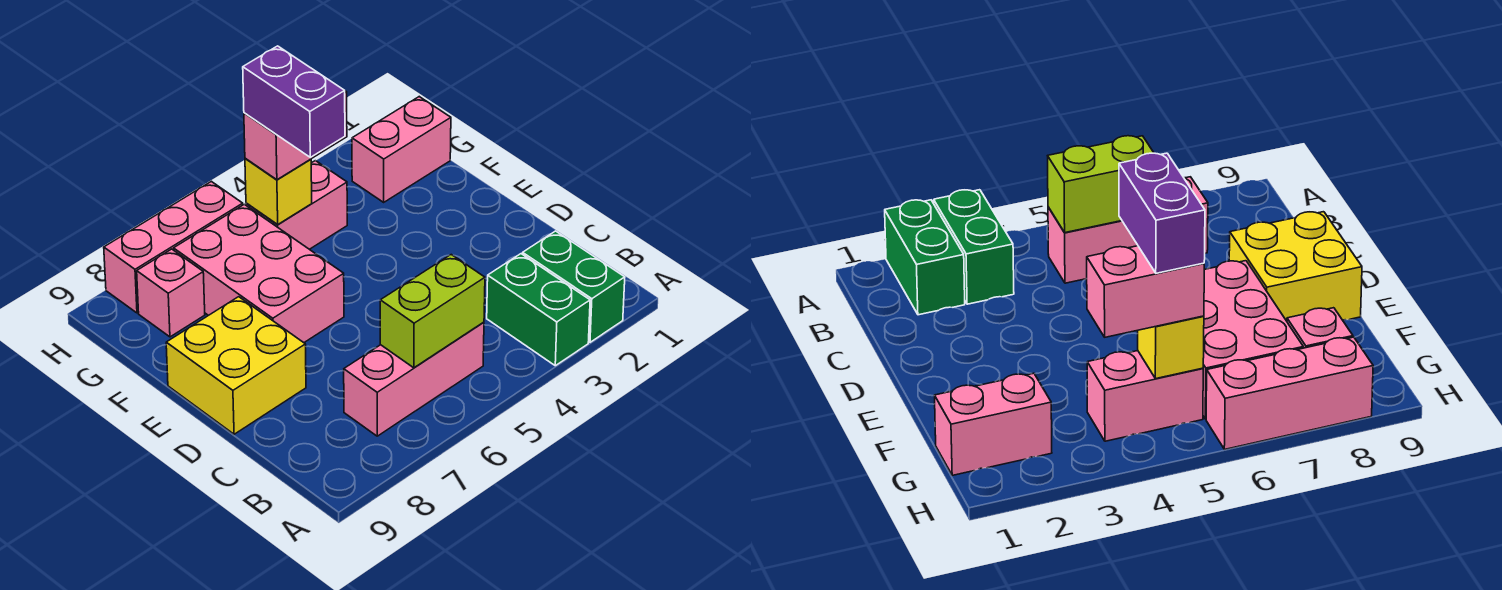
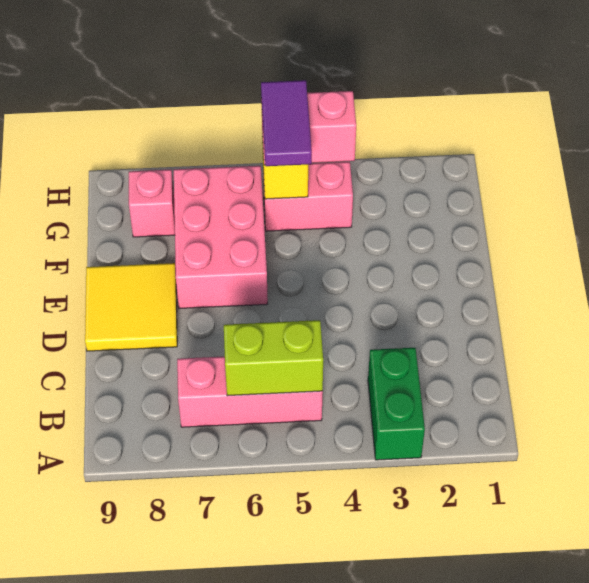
green 1x2 brick [523,231,625,342] -> none
yellow 2x2 brick [166,297,306,434] -> yellow 2x2 tile [85,263,177,351]
purple 1x2 brick [243,46,345,157] -> purple 1x2 tile [261,80,312,166]
pink 1x2 brick [352,97,451,202] -> none
pink 1x3 brick [104,181,243,313] -> none

